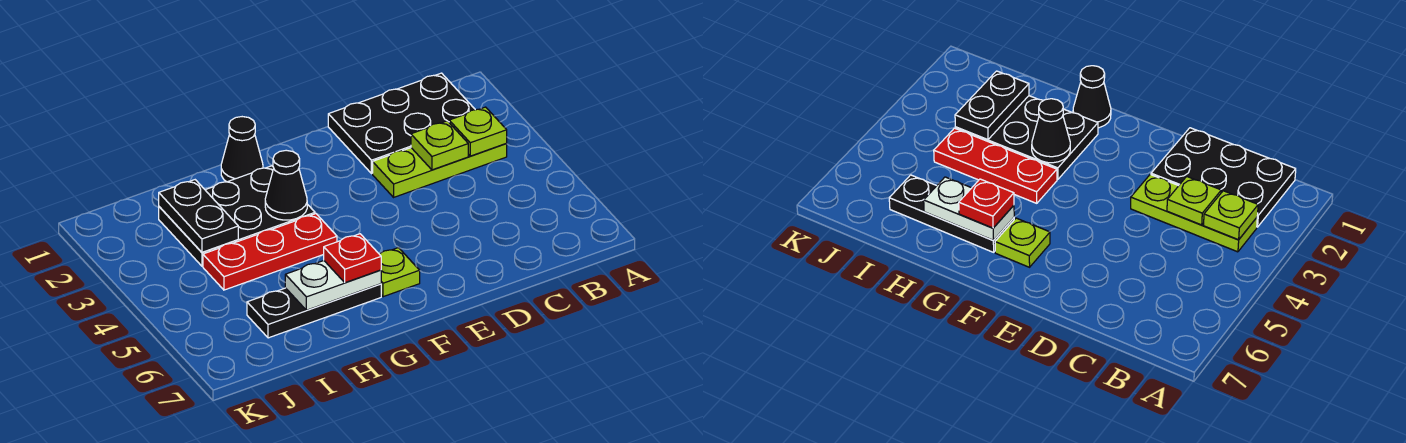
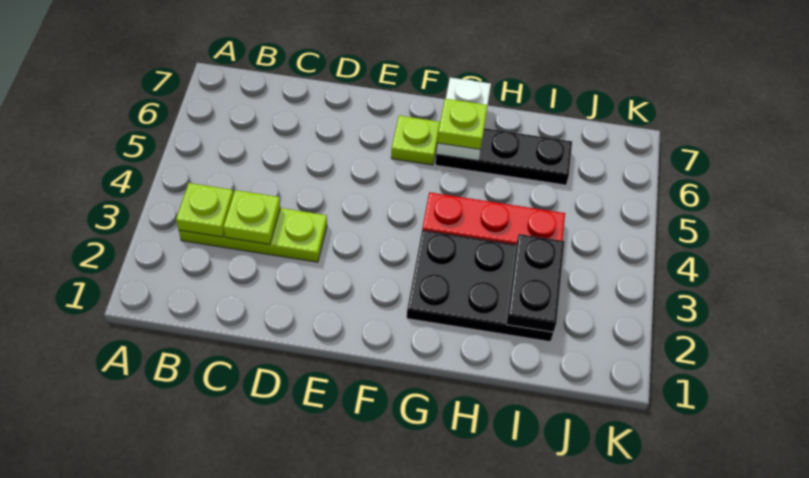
black 2x3 plate [328,73,475,174] -> none
black 1x1 cone [221,117,263,182] -> none
black 1x1 cone [265,150,307,220] -> none
white 1x2 plate [285,261,381,310] -> white 1x2 plate turned to [436,78,491,161]
red 1x1 plate [324,234,381,283] -> lime 1x1 plate [437,99,488,149]

